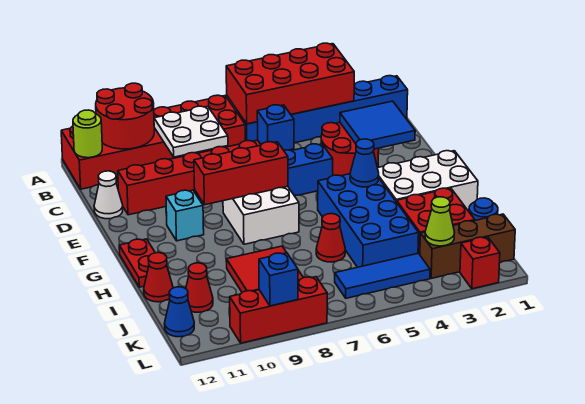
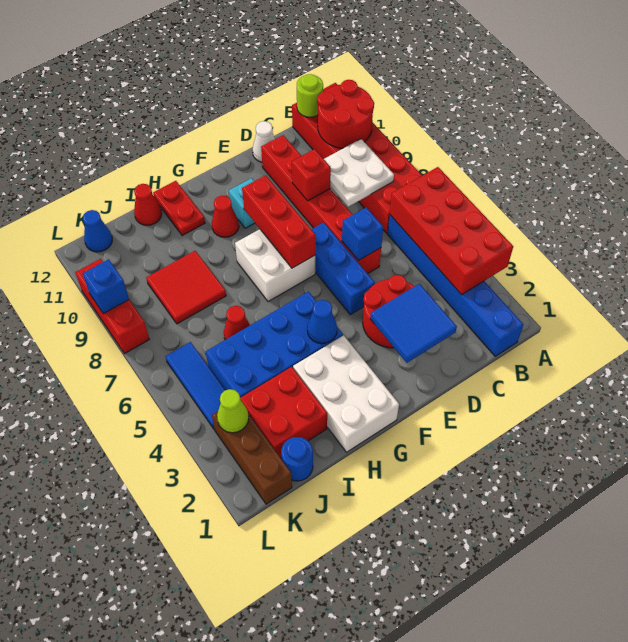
red 1x2 plate [119,239,155,287] -> red 1x2 plate turned to [153,181,205,236]
red 1x1 cone [186,263,213,312] -> red 1x1 cone moved to [212,196,239,237]
red 1x1 brick [460,237,500,289] -> red 1x1 brick moved to [292,149,331,201]

